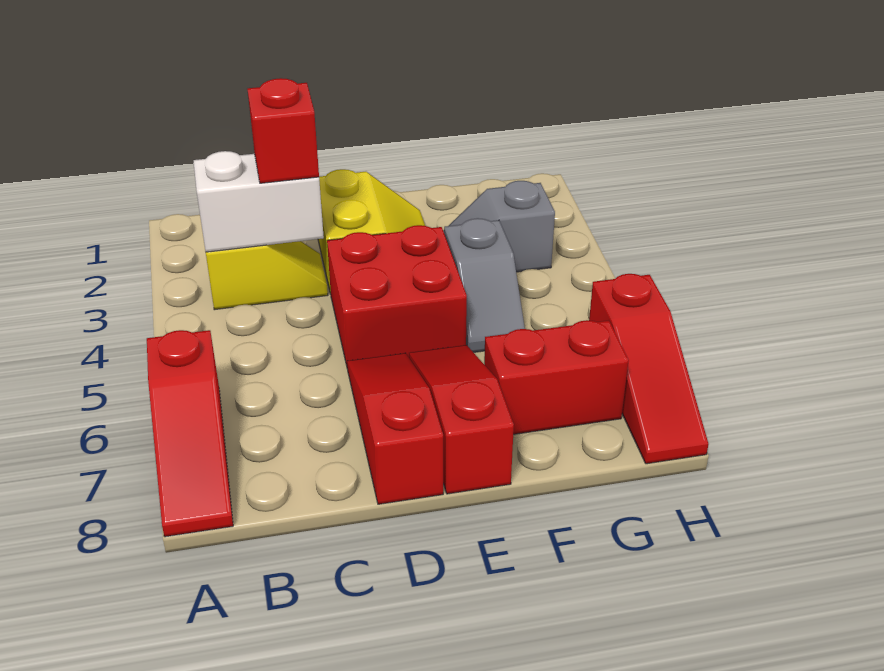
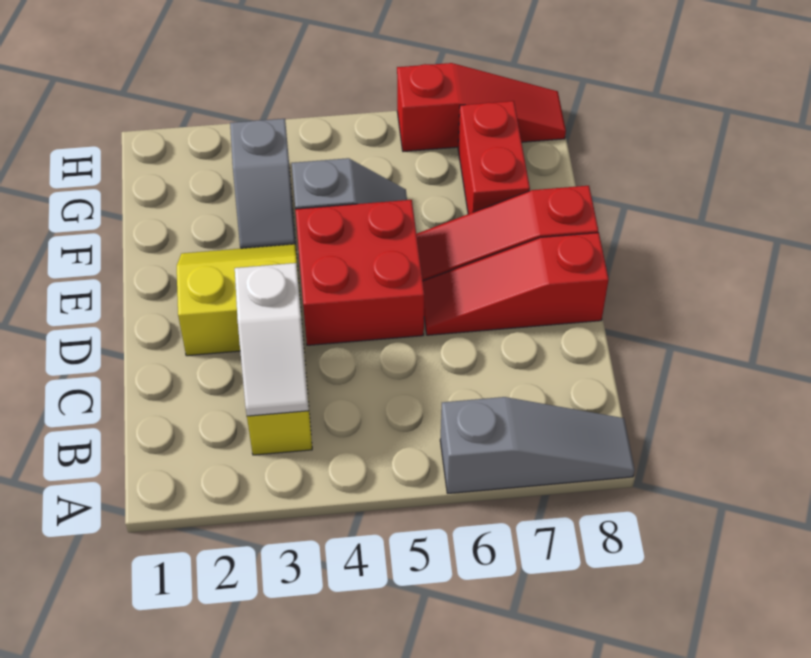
red 1x3 slope [147,330,233,537] -> grey 1x3 slope [440,397,635,493]
white 1x2 brick [194,151,324,252] -> white 1x2 slope [235,263,309,416]
red 1x1 brick [248,78,319,183] -> none

